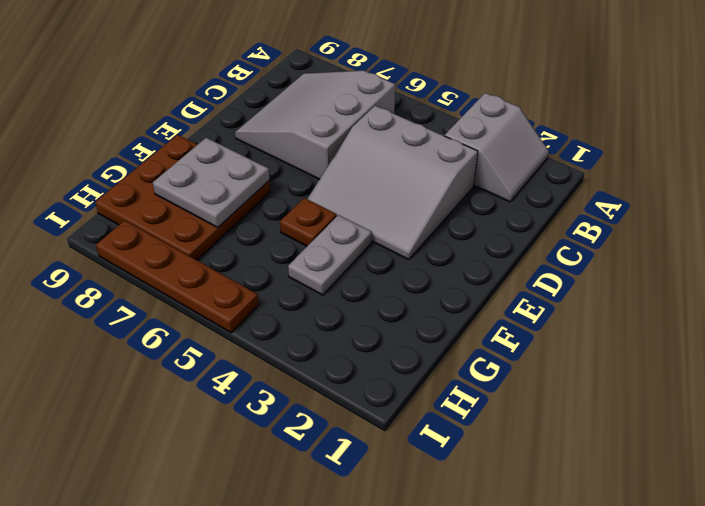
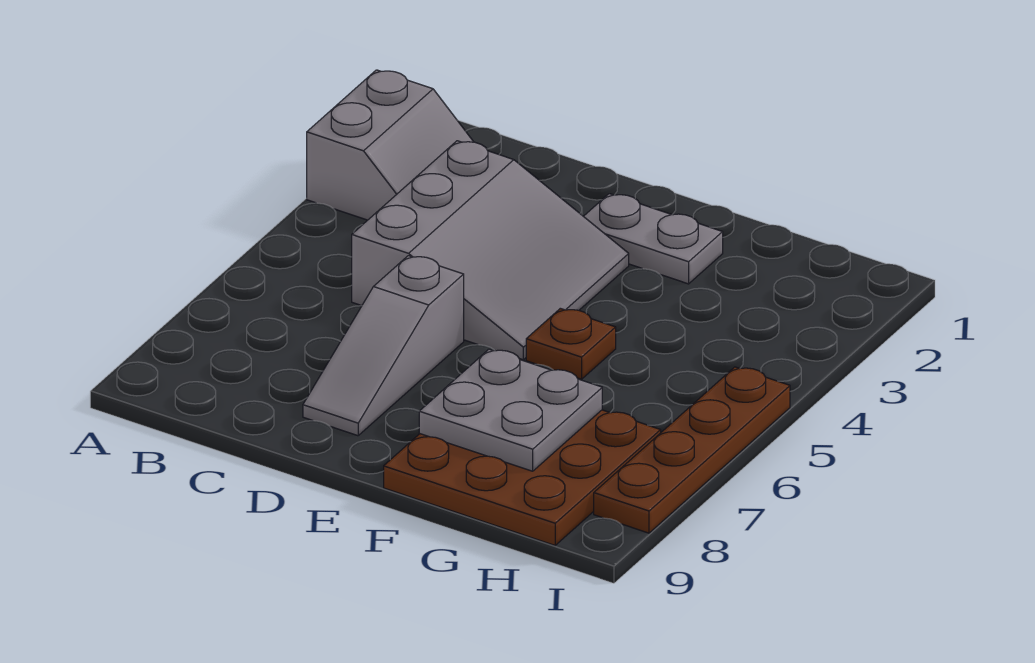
grey 2x2 slope [445,93,549,202] -> grey 2x2 slope turned to [307,70,473,220]
grey 3x3 slope [235,71,395,179] -> grey 1x3 slope [303,256,464,436]
grey 1x2 plate [288,215,372,295] -> grey 1x2 plate moved to [584,194,723,284]

